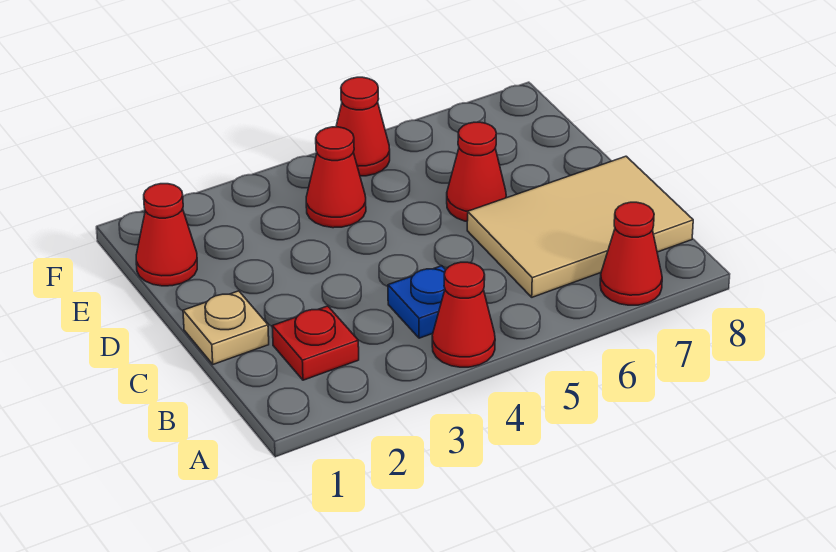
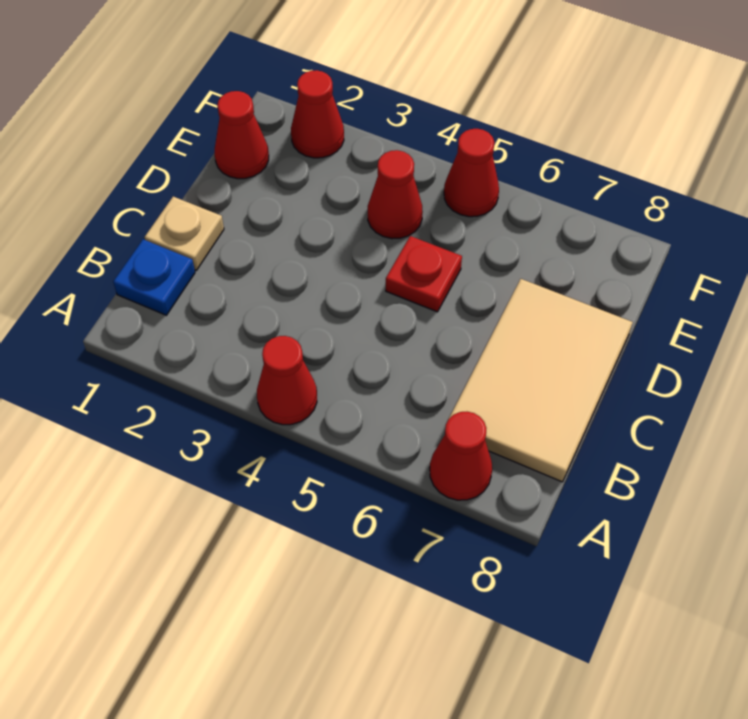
red 1x1 plate [272,306,359,380] -> red 1x1 plate moved to [386,236,462,312]
blue 1x1 plate [388,266,446,338] -> blue 1x1 plate moved to [113,239,195,315]
tan 2x3 tile [467,156,693,297] -> tan 2x3 tile turned to [449,279,633,482]
red 1x1 cone [447,122,506,221] -> red 1x1 cone moved to [291,70,344,158]

